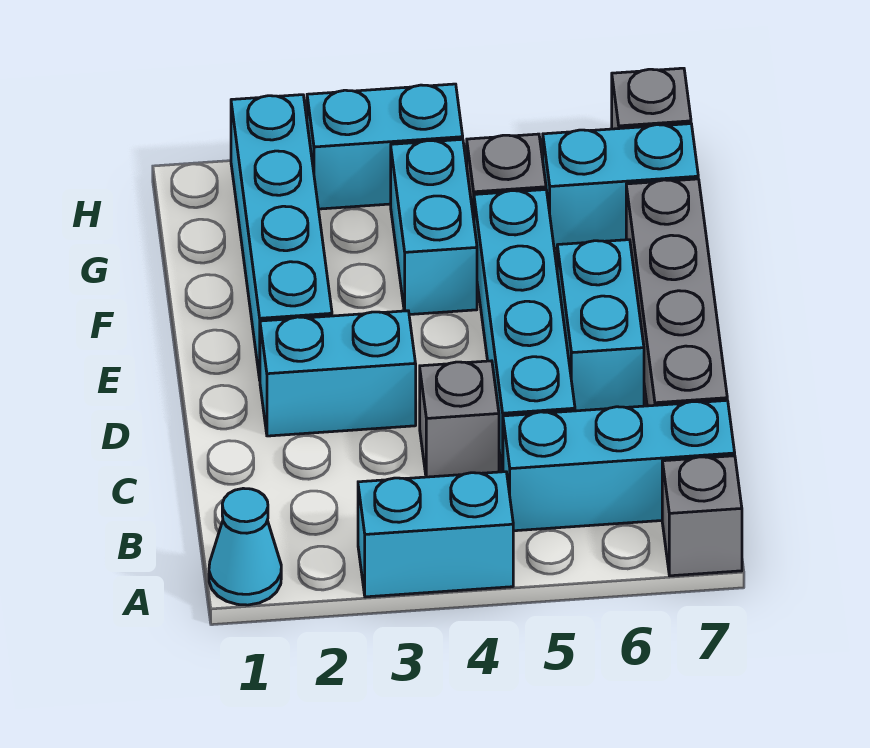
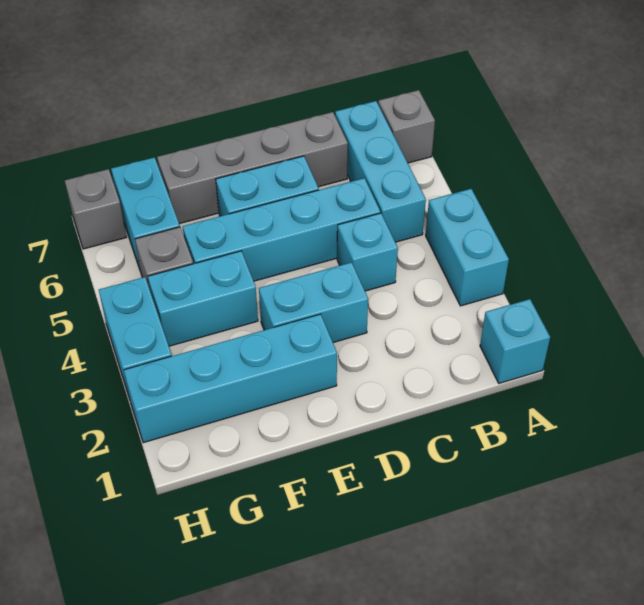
cyan 1x1 cone [209,488,281,605] -> cyan 1x1 brick [480,299,550,383]
grey 1x1 brick [420,361,499,477] -> cyan 1x1 brick [337,213,398,291]
cyan 1x2 brick [260,311,416,436] -> cyan 1x2 brick turned to [259,262,368,343]

